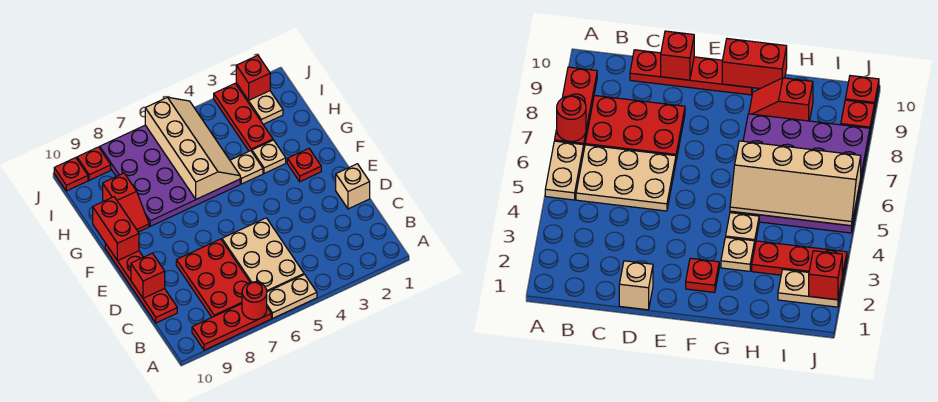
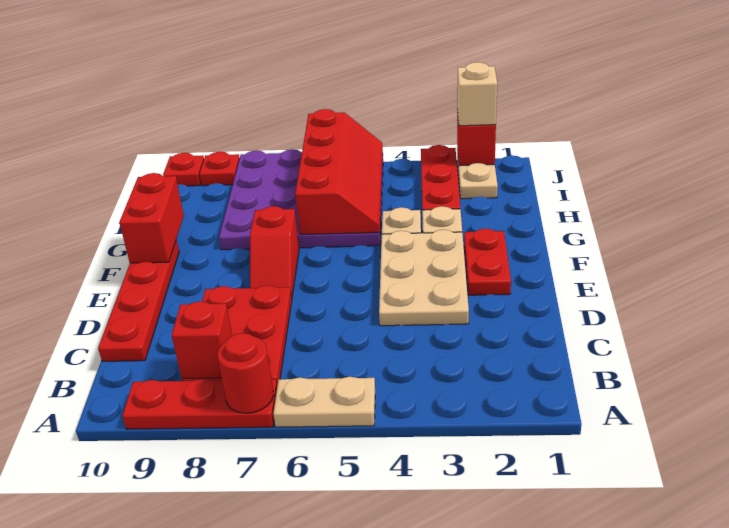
tan 2x3 plate [222,218,304,292] -> tan 2x3 plate moved to [379,230,469,326]
tan 1x1 brick [336,164,370,209] -> tan 1x1 brick moved to [457,62,497,126]
red 1x1 brick [131,253,165,298] -> red 1x1 brick moved to [172,301,232,379]
red 1x1 plate [287,149,321,182] -> red 1x2 plate [464,229,511,295]
tan 2x4 slope [145,97,240,199] -> red 2x4 slope [295,109,383,235]
red 1x2 slope [103,173,149,232] -> red 1x2 slope moved to [250,206,299,298]

